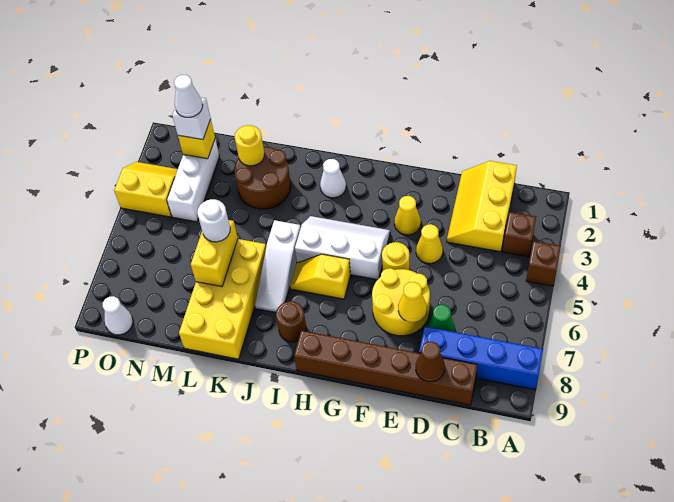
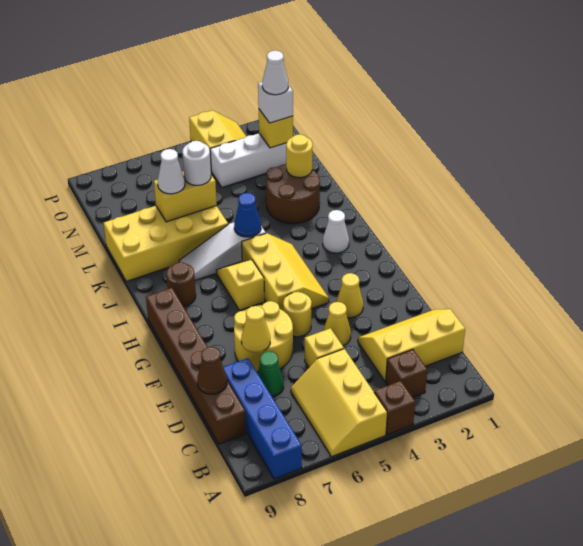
none -> yellow 2x3 slope [291,349,387,457]
none -> yellow 1x1 brick [305,328,344,367]
white 2x3 slope [295,216,390,280] -> yellow 2x3 slope [242,233,329,310]
none -> blue 1x1 cone [234,193,261,237]
white 1x1 cone [103,296,133,335] -> white 1x1 cone moved to [158,149,185,194]

